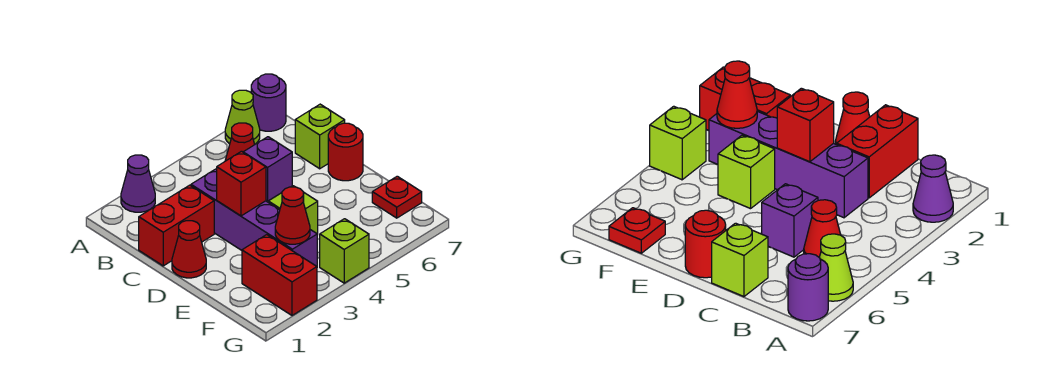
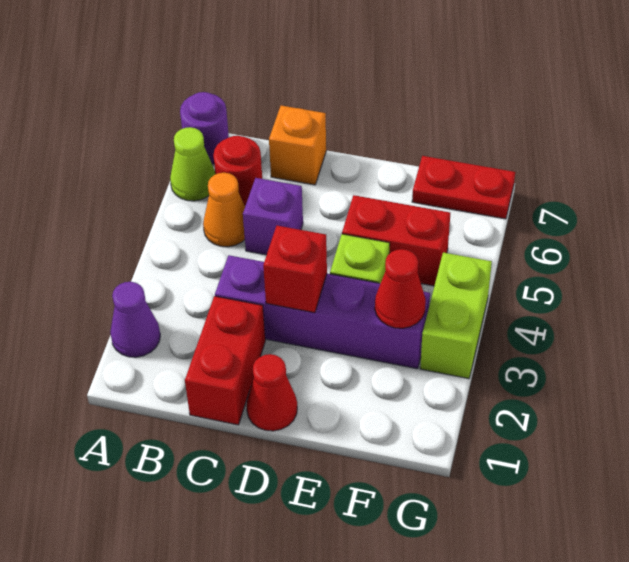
red 1x1 cone [225,123,255,161] -> orange 1x1 cone [203,173,245,247]
lime 1x1 brick [295,104,345,169] -> orange 1x1 brick [269,106,326,185]
red 1x1 round brick [328,123,363,181] -> red 1x1 round brick moved to [213,136,262,206]
red 1x2 brick [242,235,317,315] -> red 1x2 brick moved to [342,195,450,286]
red 1x1 plate [372,176,422,218] -> red 1x2 plate [412,156,515,219]
lime 1x1 brick [320,219,369,283] -> lime 1x2 brick [420,252,492,379]

